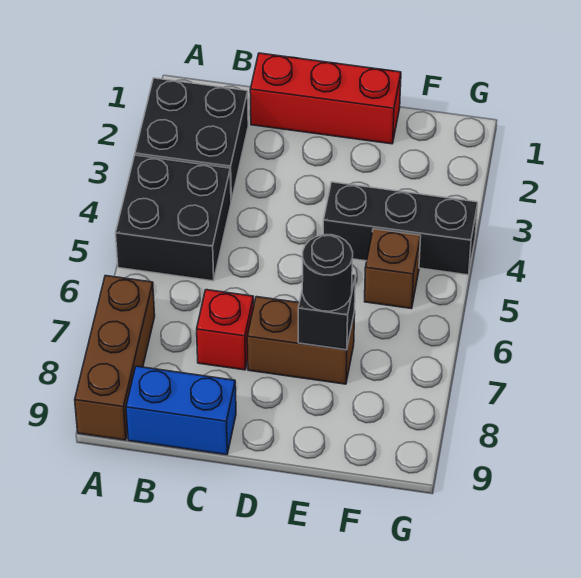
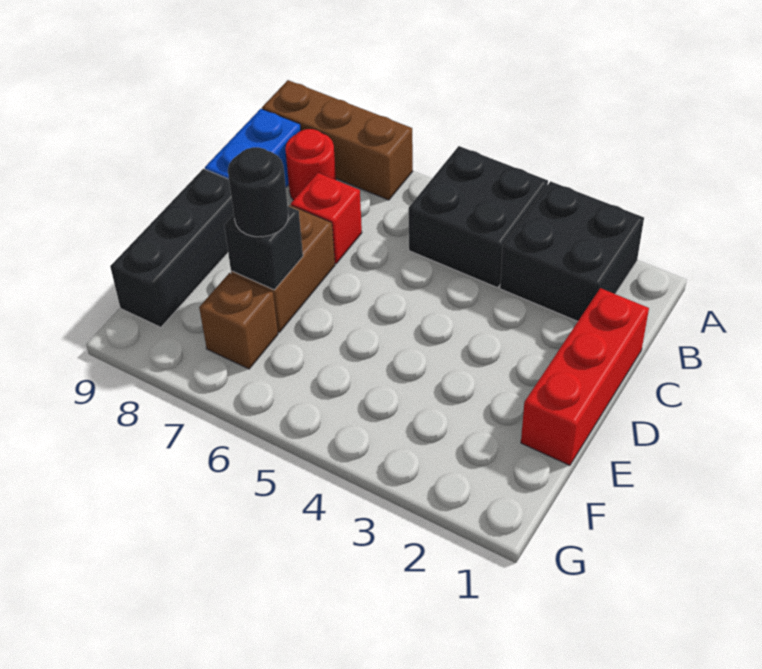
none -> red 1x1 round brick [285,129,336,200]
black 1x3 brick [323,182,478,275] -> black 1x3 brick moved to [110,169,234,327]
brown 1x1 brick [365,229,421,309] -> brown 1x1 brick moved to [199,273,278,369]

